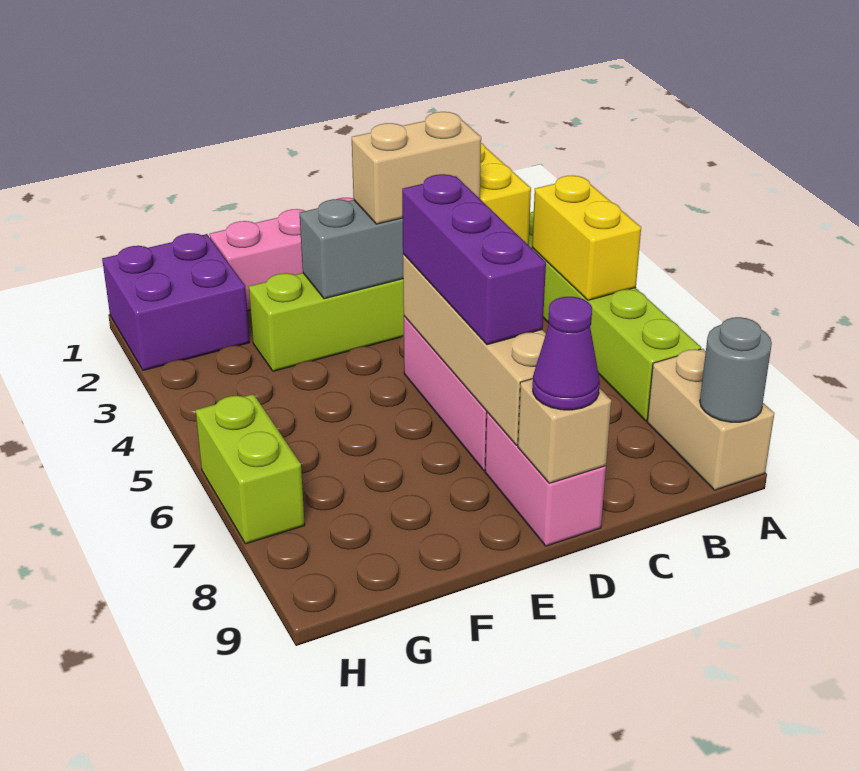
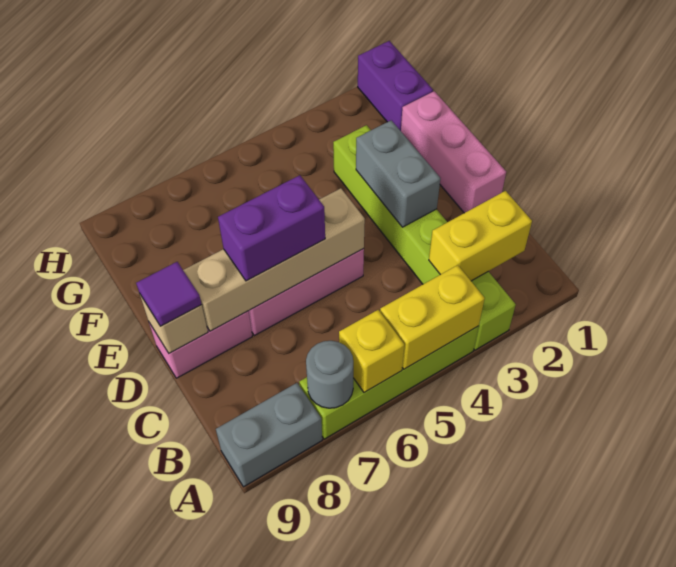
none -> yellow 1x1 brick [339,310,404,392]
tan 1x2 brick [647,349,774,490] -> grey 1x2 brick [216,383,322,487]
grey 1x1 round brick [700,317,772,422] -> grey 1x1 round brick moved to [306,341,353,408]
tan 1x2 brick [352,112,481,224] -> none
purple 1x3 brick [402,174,546,345] -> purple 1x2 brick [218,175,325,281]
purple 1x1 cone [533,297,600,410] -> purple 1x1 tile [136,262,202,326]
purple 2x2 brick [102,233,250,370] -> purple 1x2 brick [358,41,433,131]
lime 1x2 brick [196,394,305,544] -> none

